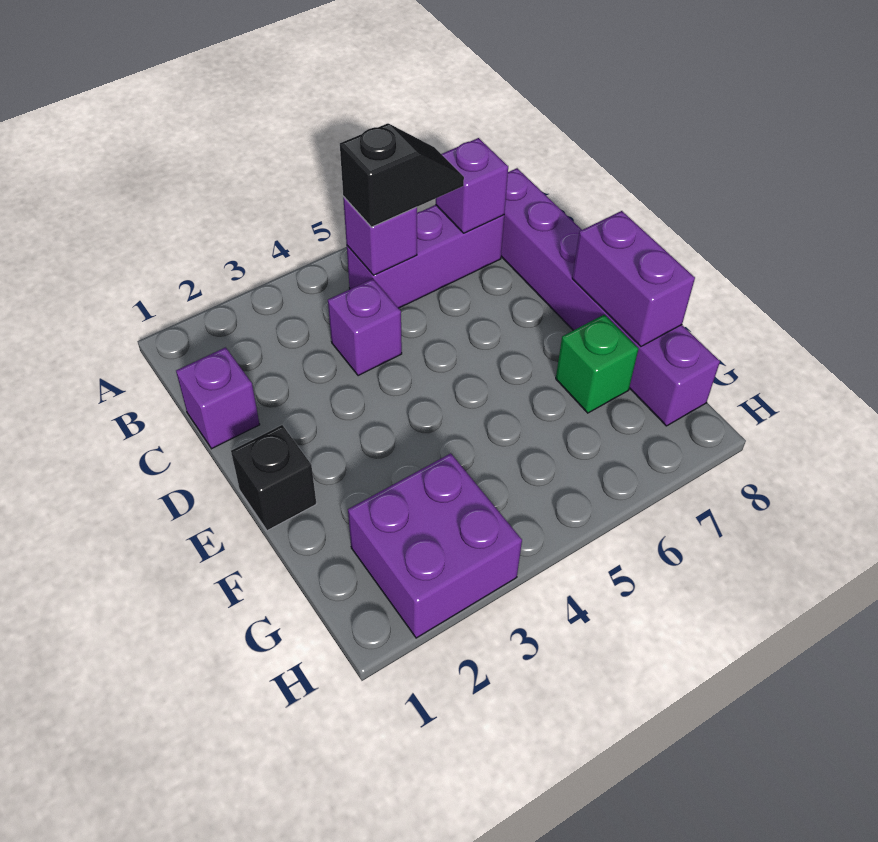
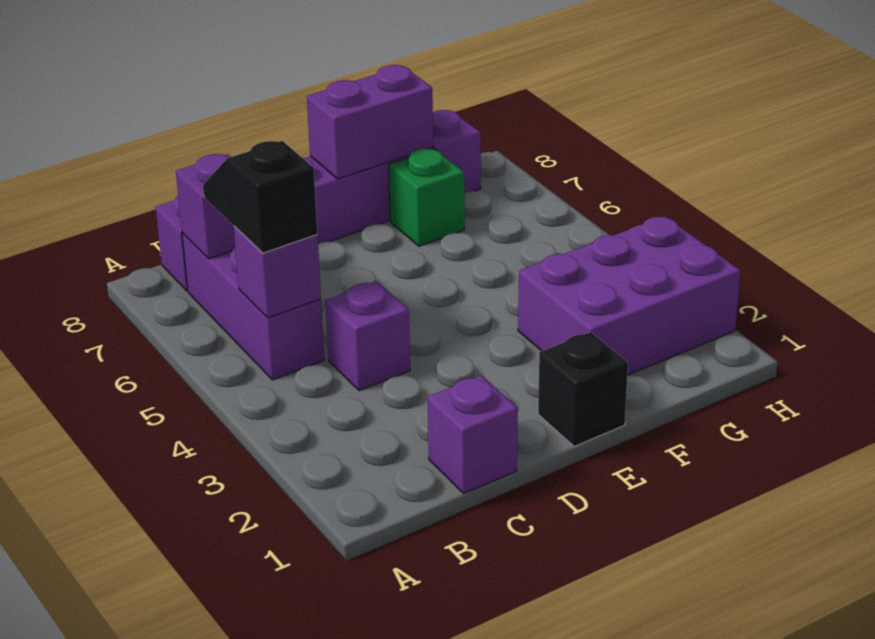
purple 2x2 brick [348,453,522,638] -> purple 2x3 brick [518,216,741,375]

